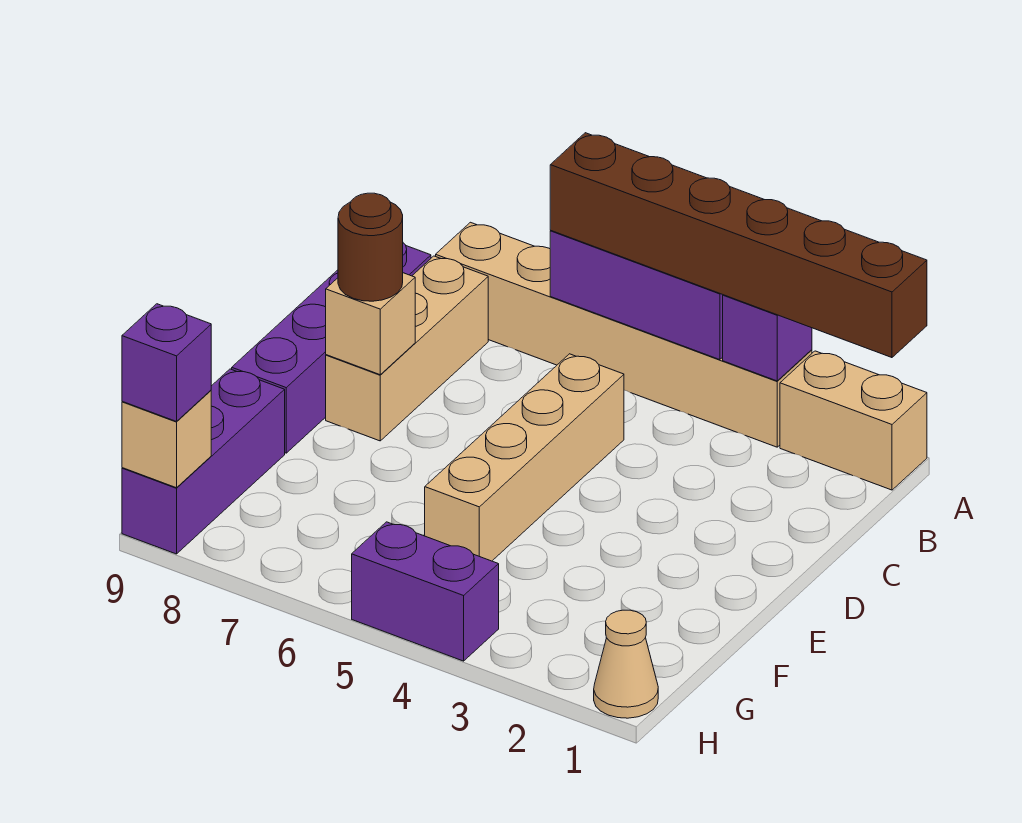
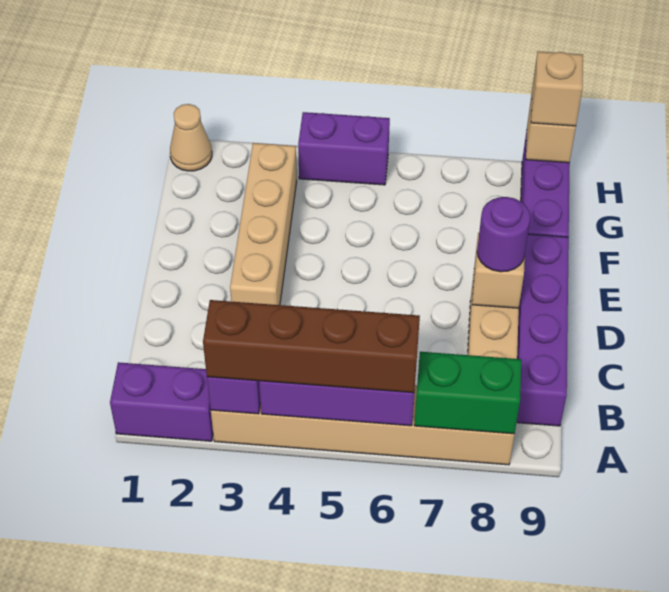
tan 1x2 brick [780,351,927,490] -> purple 1x2 brick [110,362,213,441]
brown 1x6 brick [550,133,927,358] -> brown 1x4 brick [203,300,420,393]
none -> green 1x2 brick [414,352,521,434]
tan 1x4 brick [425,354,624,561] -> tan 1x4 brick moved to [230,143,297,305]
brown 1x1 round brick [338,193,403,301] -> purple 1x1 round brick [477,197,530,272]
purple 1x1 brick [122,304,211,421] -> tan 1x1 brick [531,51,583,126]

